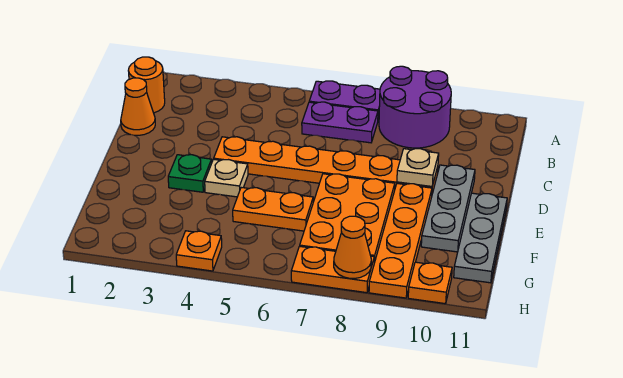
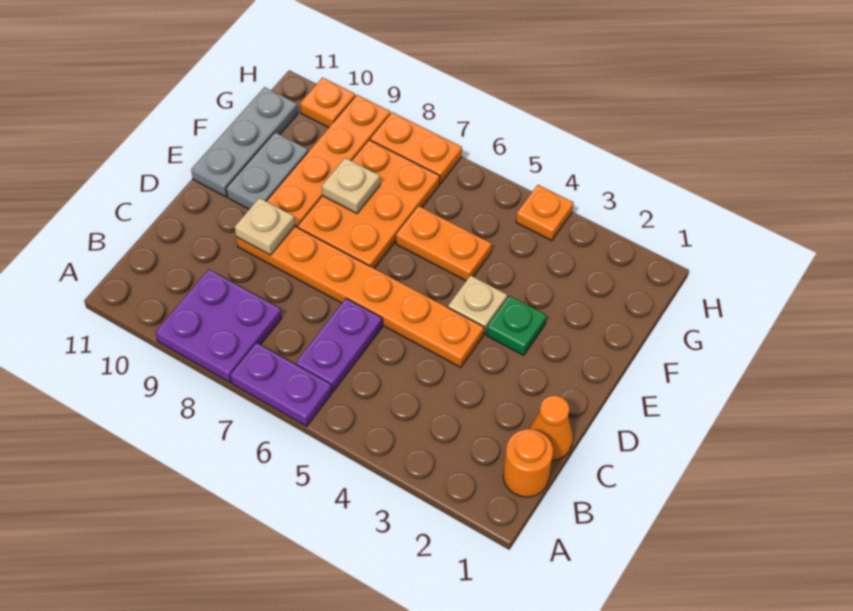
purple 2x2 round brick [379,66,451,148] -> purple 2x2 plate [155,269,282,383]
purple 1x2 plate [302,102,378,143] -> purple 1x2 plate turned to [296,299,382,392]
grey 1x3 plate [421,165,475,252] -> grey 1x2 plate [226,132,308,209]
none -> tan 1x1 plate [322,158,380,213]
orange 1x1 cone [334,216,371,279] -> none

